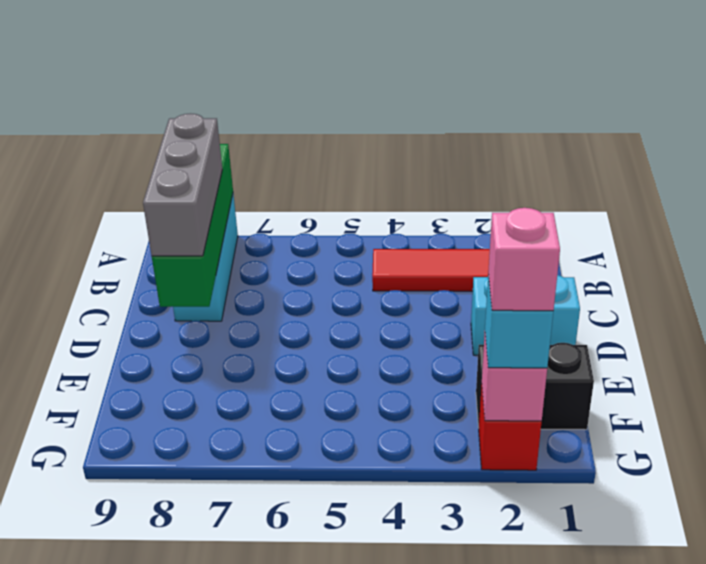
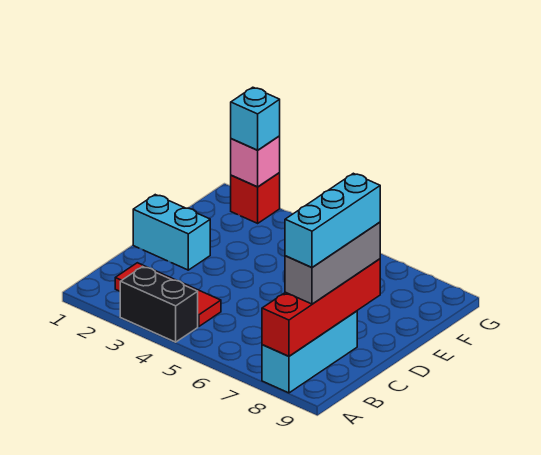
green 1x4 brick [152,144,233,307] -> red 1x4 brick [262,259,380,356]
none -> cyan 1x3 brick [285,173,380,268]
black 1x2 brick [476,343,594,430] -> black 1x2 brick moved to [120,267,198,342]
pink 1x1 brick [488,208,560,311] -> none

